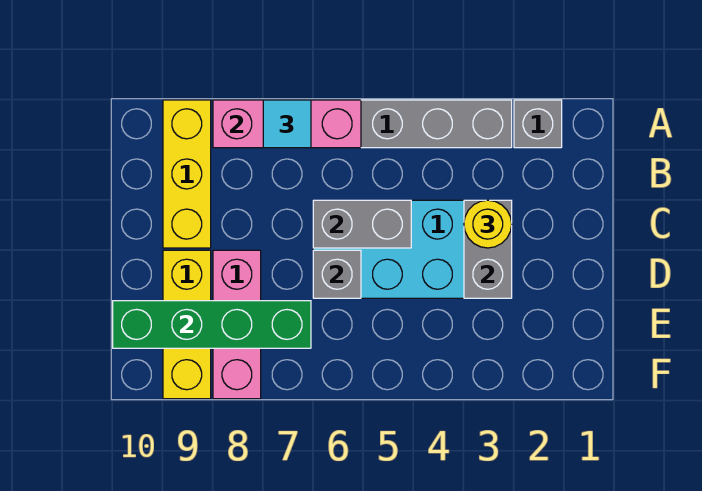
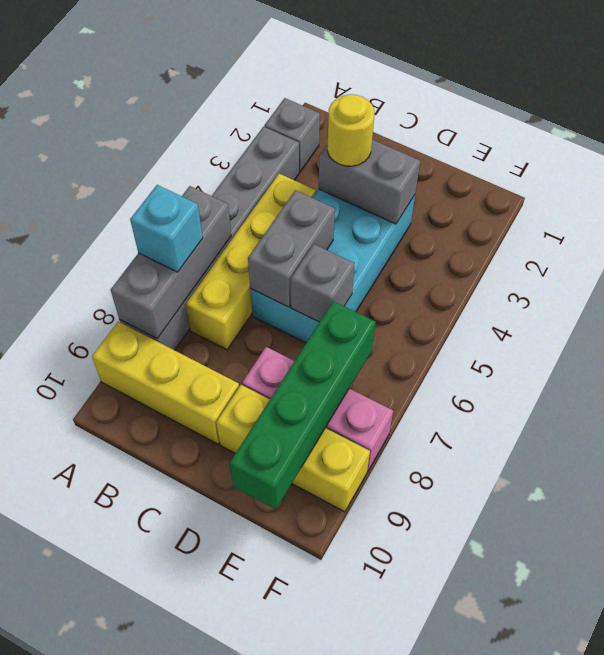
pink 1x3 brick [213,100,361,148] -> grey 1x3 brick [111,186,231,339]
cyan 1x1 tile [263,100,311,148] -> cyan 1x1 brick [130,185,203,272]
none -> yellow 1x4 brick [185,174,316,350]

